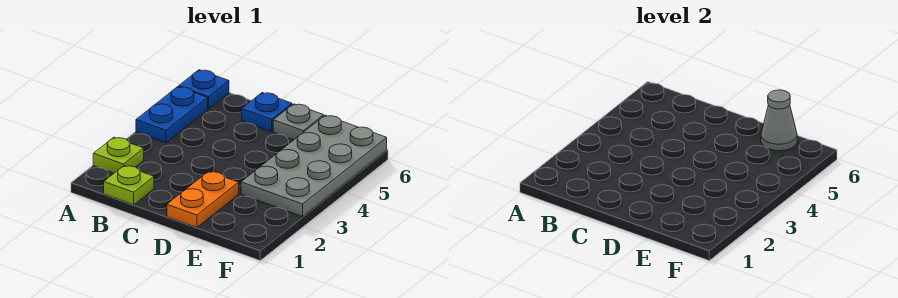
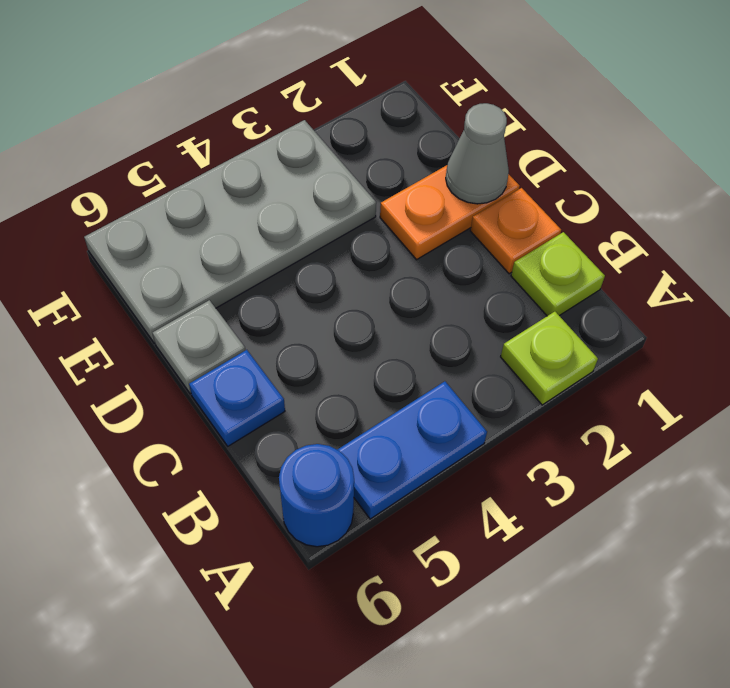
blue 1x1 plate [179,70,229,109] -> blue 1x1 round brick [279,444,354,547]
none -> orange 1x1 plate [470,188,561,274]
grey 1x1 cone [761,90,797,151] -> grey 1x1 cone moved to [446,103,509,204]

